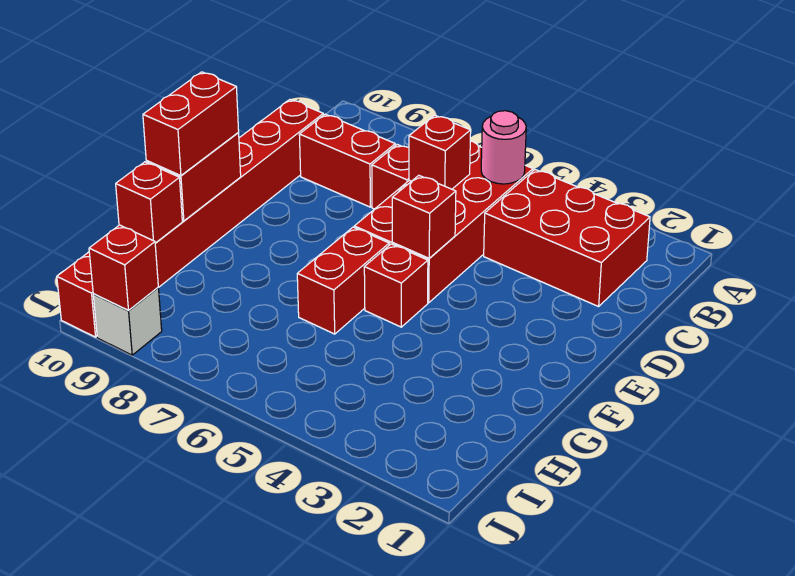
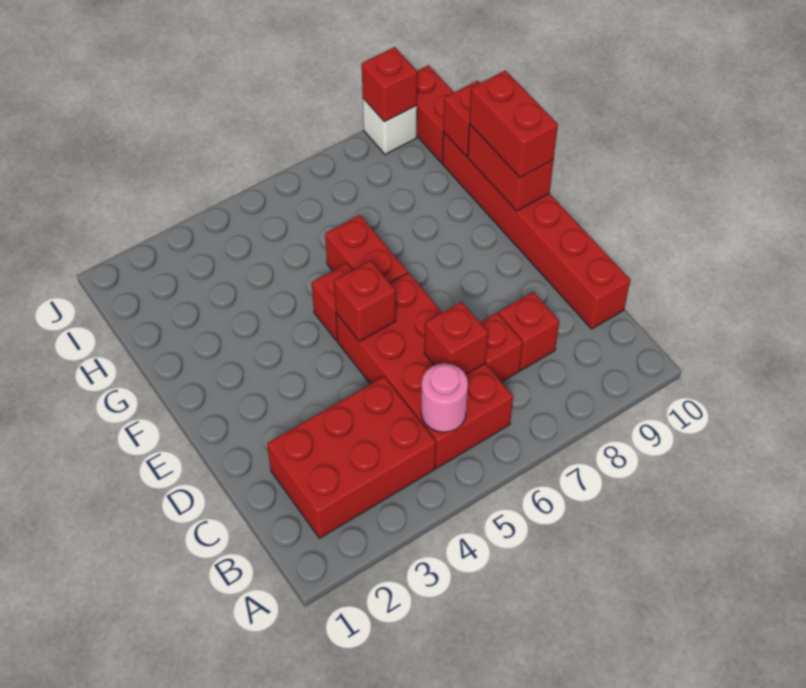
red 1x2 brick [299,114,395,207] -> red 1x1 brick [499,292,559,370]

